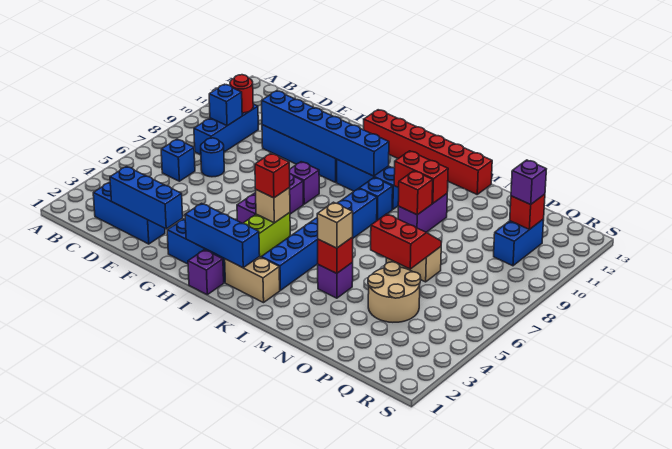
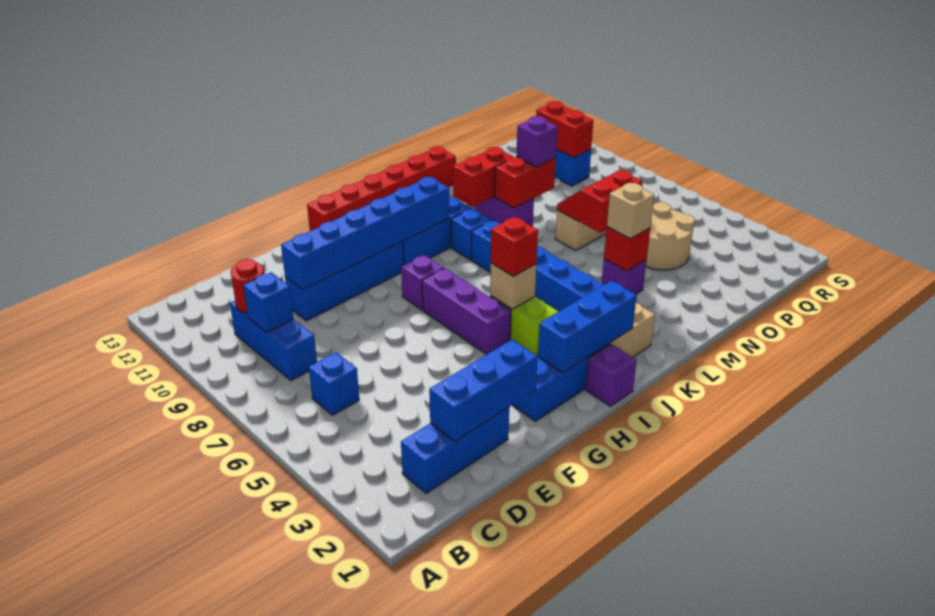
blue 1x1 round brick [201,138,224,177] -> none
red 1x1 brick [398,171,433,215] -> red 1x2 brick [495,157,556,208]
red 1x1 brick [510,194,545,230] -> red 1x2 brick [536,101,593,158]
purple 1x1 brick [511,160,546,204] -> purple 1x1 brick moved to [516,116,558,167]

